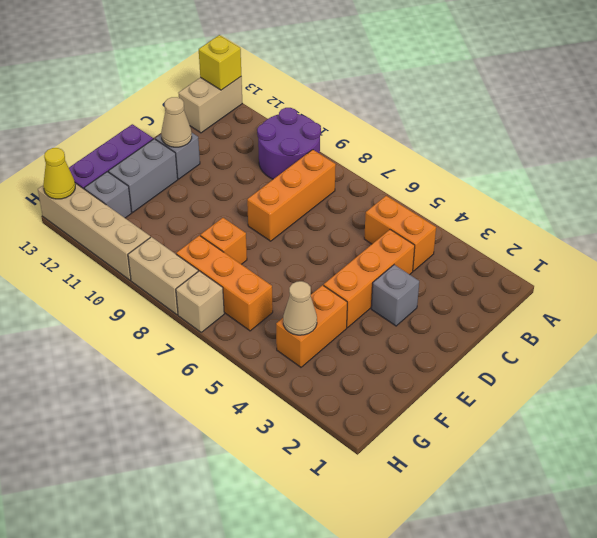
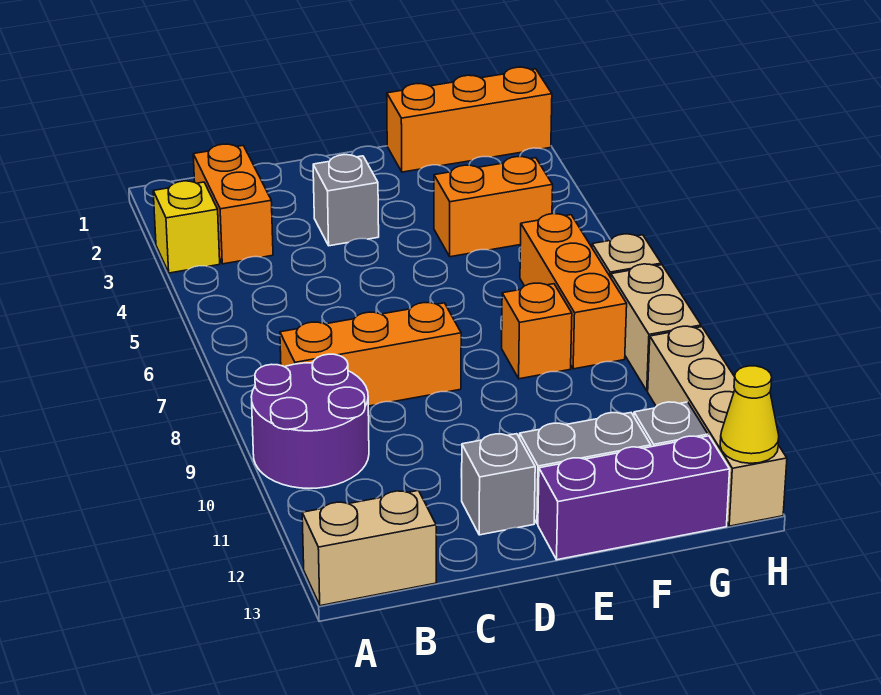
yellow 1x1 brick [199,35,241,90] -> yellow 1x1 brick moved to [153,181,220,273]
orange 1x2 brick [364,196,436,271] -> orange 1x2 brick moved to [193,144,273,264]
orange 1x3 brick [324,230,415,328] -> orange 1x3 brick moved to [387,67,552,172]
tan 1x1 cone [161,97,192,147] -> none
tan 1x1 cone [283,281,317,335] -> none

